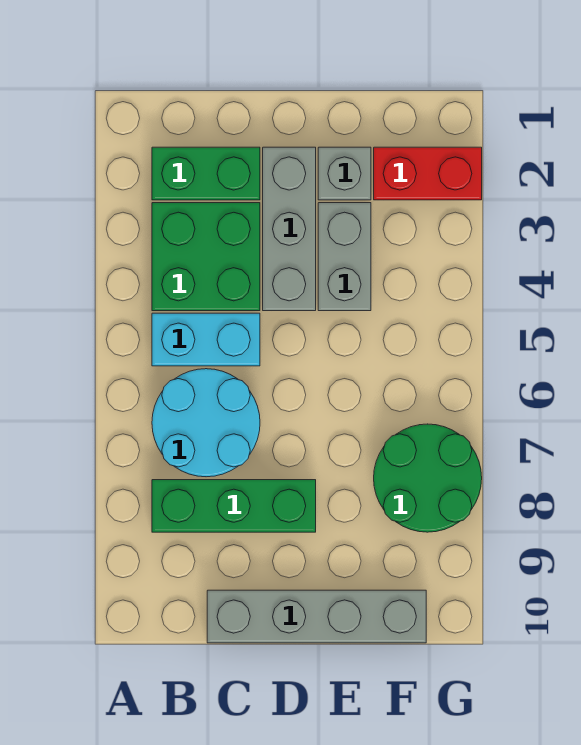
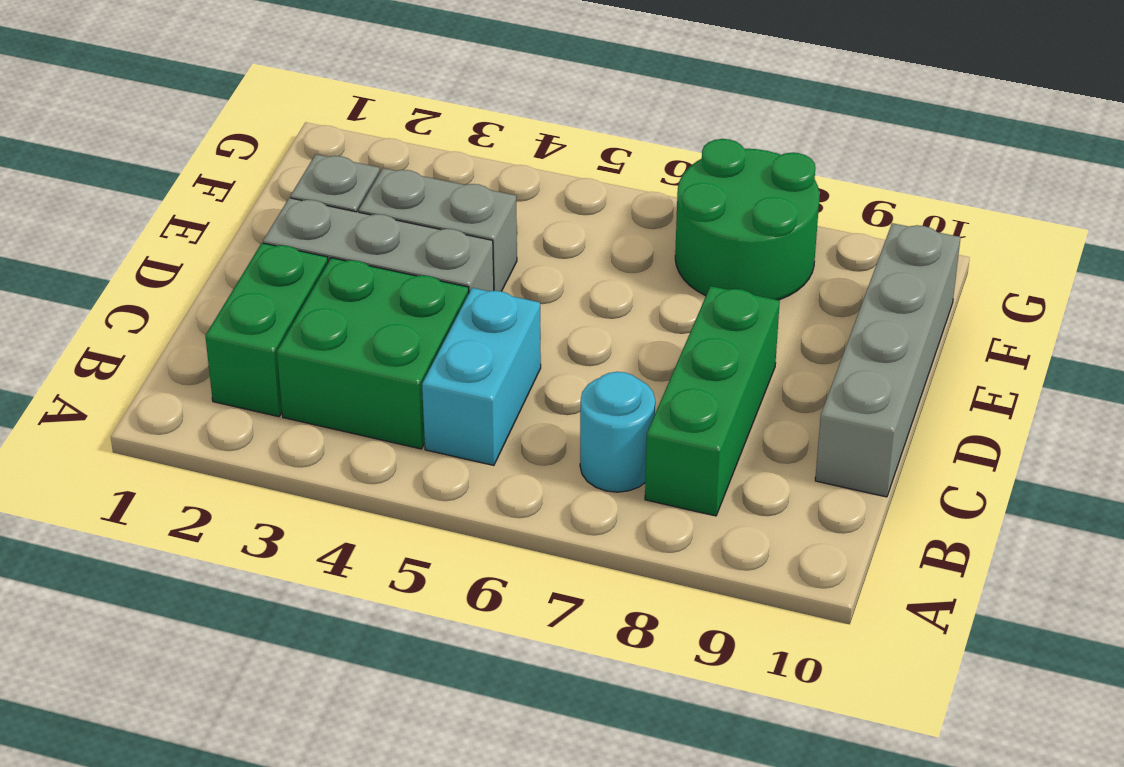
cyan 2x2 round brick [152,369,260,477] -> cyan 1x1 round brick [580,372,655,492]
red 1x2 brick [374,147,482,200] -> none

